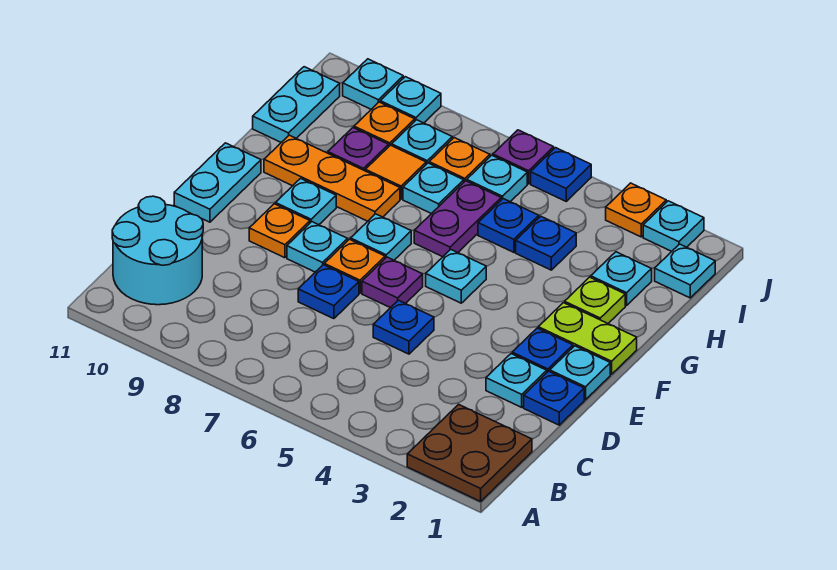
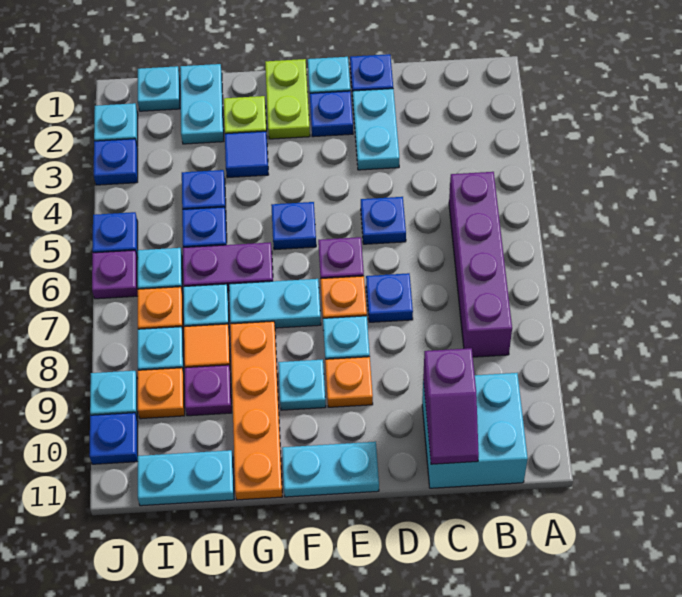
brown 2x2 plate [407,404,532,501] -> none
none -> purple 1x4 brick [449,172,512,357]
cyan 2x2 round brick [112,196,203,305] -> cyan 2x2 brick [422,373,528,488]
none -> purple 1x2 slope [423,348,479,464]
cyan 1x1 plate [486,354,547,407] -> cyan 1x2 plate [353,89,399,170]
cyan 1x1 plate [426,249,486,303] -> blue 1x1 plate [271,202,316,250]
cyan 1x1 plate [351,214,411,260] -> cyan 1x2 plate [229,279,321,328]
none -> blue 1x1 tile [225,131,268,178]
orange 1x3 plate [264,135,400,221] -> orange 1x4 plate [230,321,282,500]
cyan 1x1 plate [591,252,652,306] -> cyan 1x2 plate [180,64,224,144]
orange 1x1 plate [606,183,666,237] -> blue 1x1 plate [94,139,138,185]
cyan 1x1 plate [343,59,403,109] -> blue 1x1 plate [89,413,138,464]

